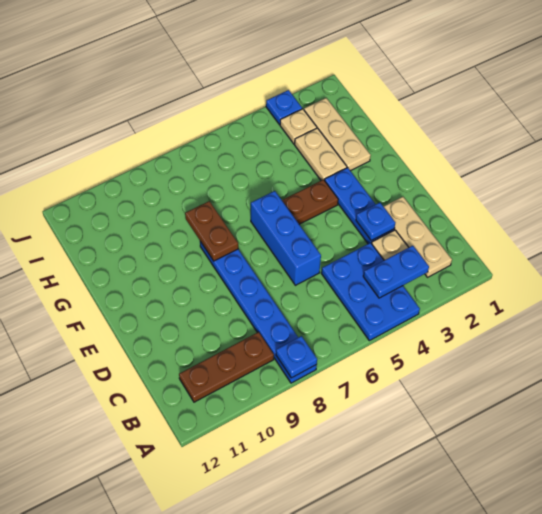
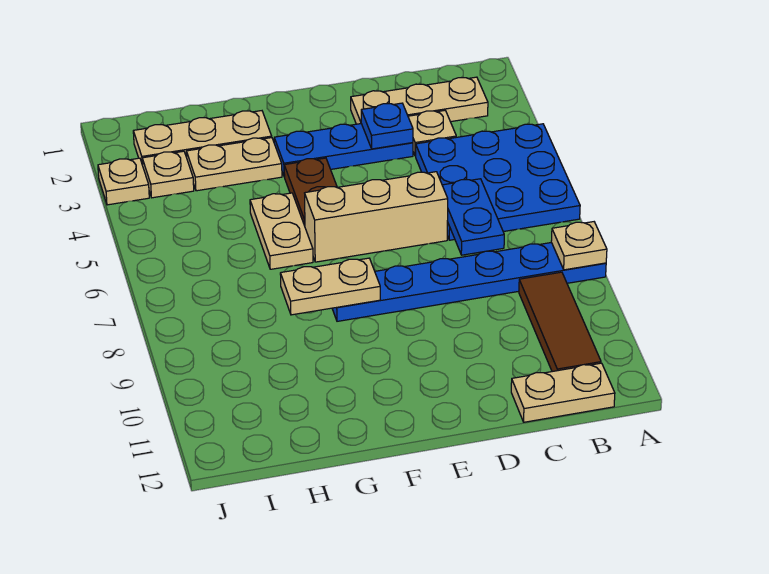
blue 2x3 plate [321,243,420,341] -> blue 3x3 plate [416,124,580,240]
blue 1x1 plate [276,336,317,378] -> tan 1x1 plate [551,222,607,270]
blue 1x2 plate [363,246,429,298] -> blue 1x2 plate moved to [442,179,504,255]
brown 1x3 plate [179,332,274,402] -> brown 1x3 tile [519,272,601,372]
none -> tan 1x2 plate [511,363,615,422]
blue 1x3 brick [251,191,321,285] -> tan 1x3 brick [305,172,448,262]
brown 1x2 plate [185,201,238,261] -> tan 1x2 plate [280,258,380,315]
none -> tan 1x2 plate [250,193,313,269]
blue 1x1 plate [266,90,302,125] -> tan 1x1 plate [98,158,149,205]

